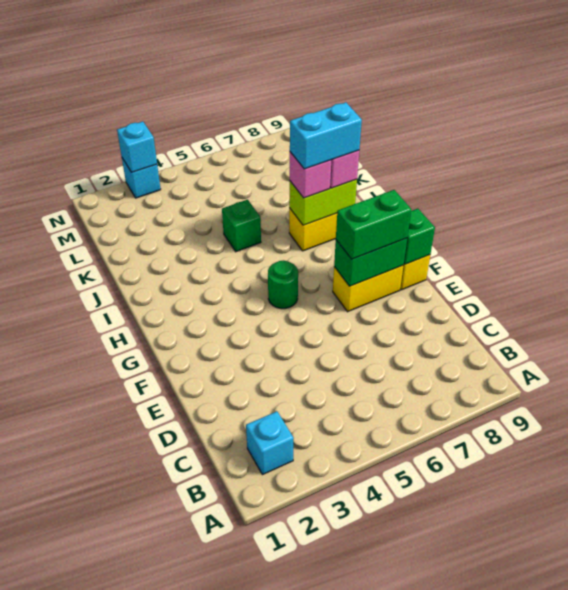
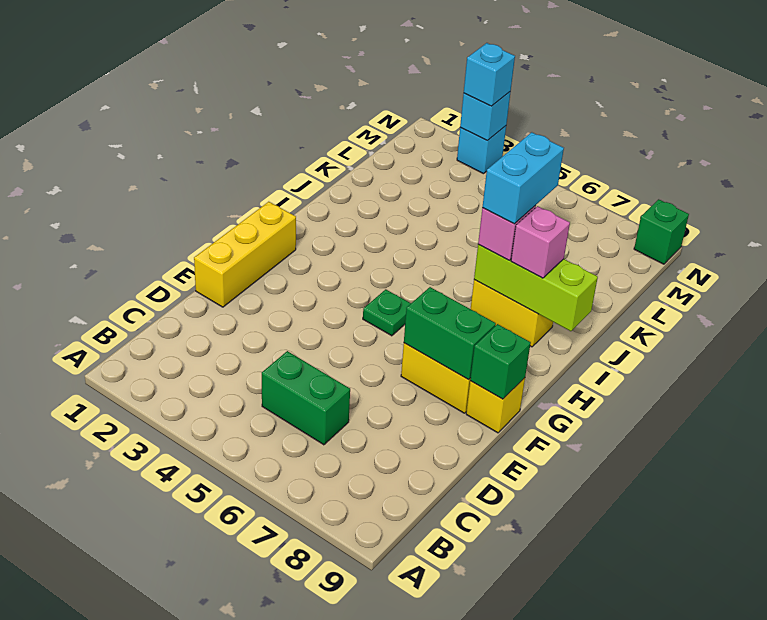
cyan 1x1 brick [246,411,294,475] -> cyan 1x1 brick moved to [464,43,515,106]
none -> yellow 1x3 brick [194,202,296,307]
green 1x2 brick [336,190,411,259] -> green 1x2 brick moved to [262,351,350,445]
green 1x1 round brick [268,260,298,309] -> green 1x1 plate [363,289,411,336]
lime 1x2 brick [289,179,357,225] -> lime 1x3 brick [474,245,598,331]
cyan 1x2 brick [290,102,362,169] -> cyan 1x2 brick turned to [482,132,564,224]
green 1x1 brick [222,200,261,252] -> green 1x1 brick moved to [634,199,689,264]

